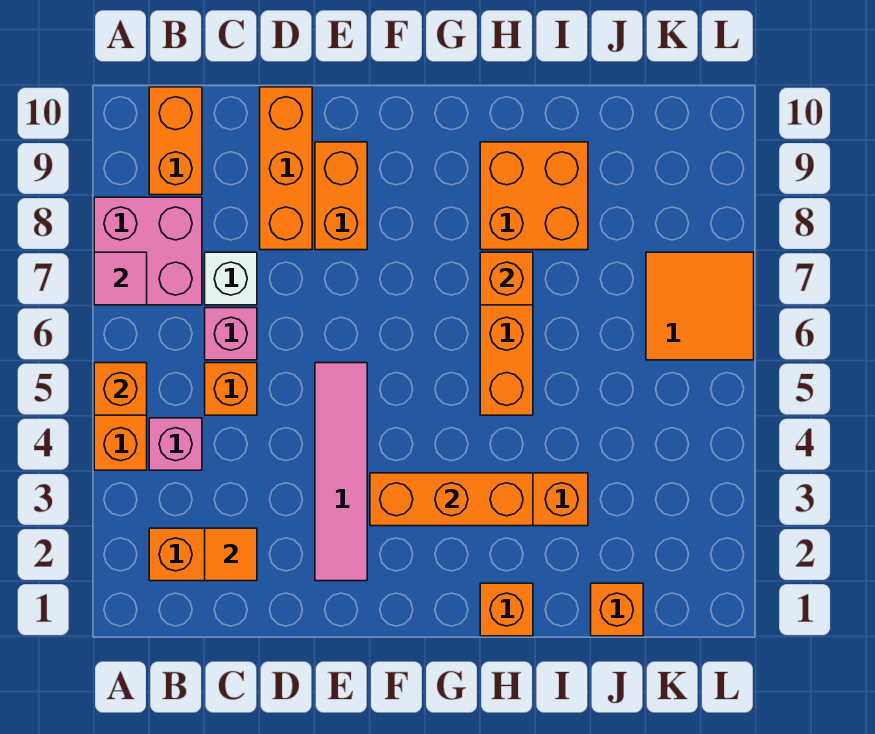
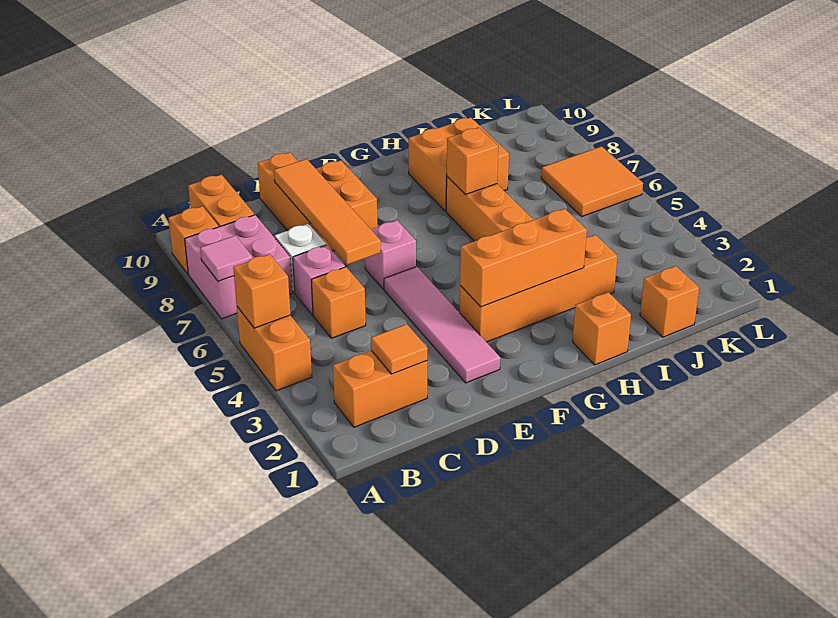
none -> orange 1x1 brick [168,206,219,274]
pink 1x1 brick [149,418,202,470] -> pink 1x1 brick moved to [365,221,416,289]
none -> orange 1x4 tile [274,159,381,265]

